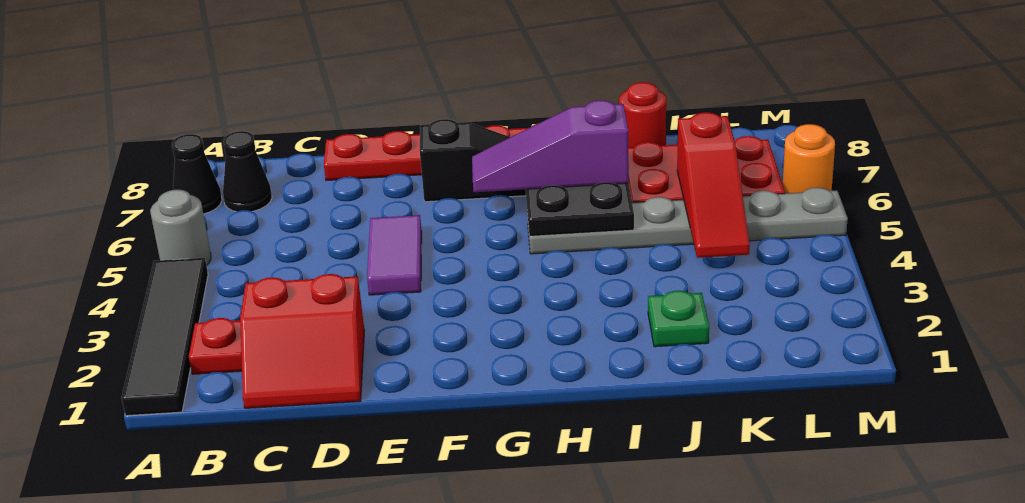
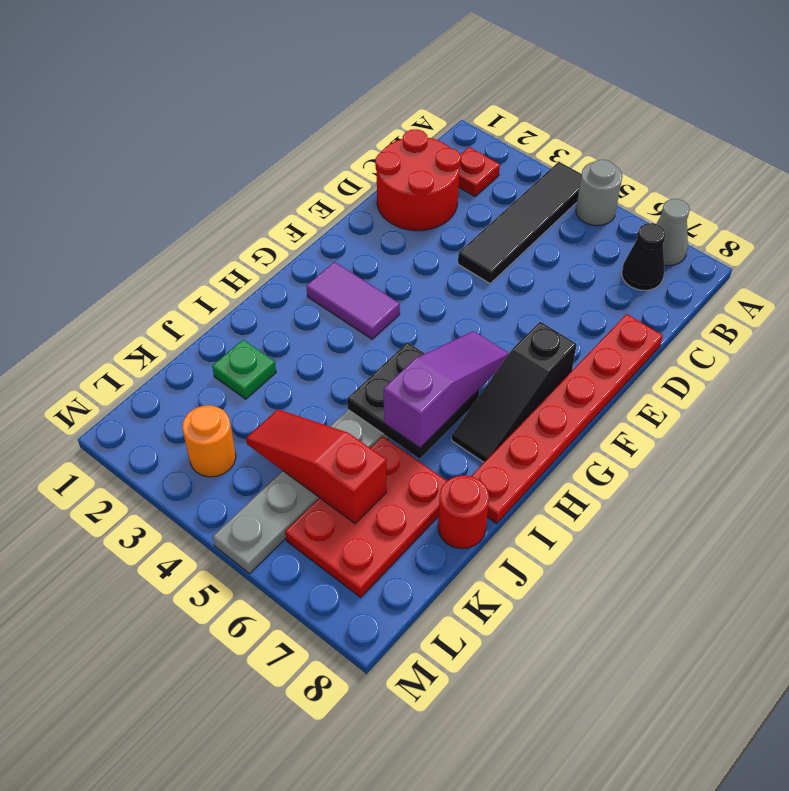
black 1x4 tile [121,258,208,416] -> black 1x4 tile turned to [458,162,582,283]
black 1x1 cone [172,134,222,214] -> grey 1x1 cone [656,199,690,266]
red 2x2 slope [240,274,365,408] -> red 2x2 round brick [375,129,461,231]
purple 1x2 tile [367,215,422,295] -> purple 1x2 tile moved to [306,262,400,339]
orange 1x1 round brick [783,124,835,193] -> orange 1x1 round brick moved to [182,405,236,477]

